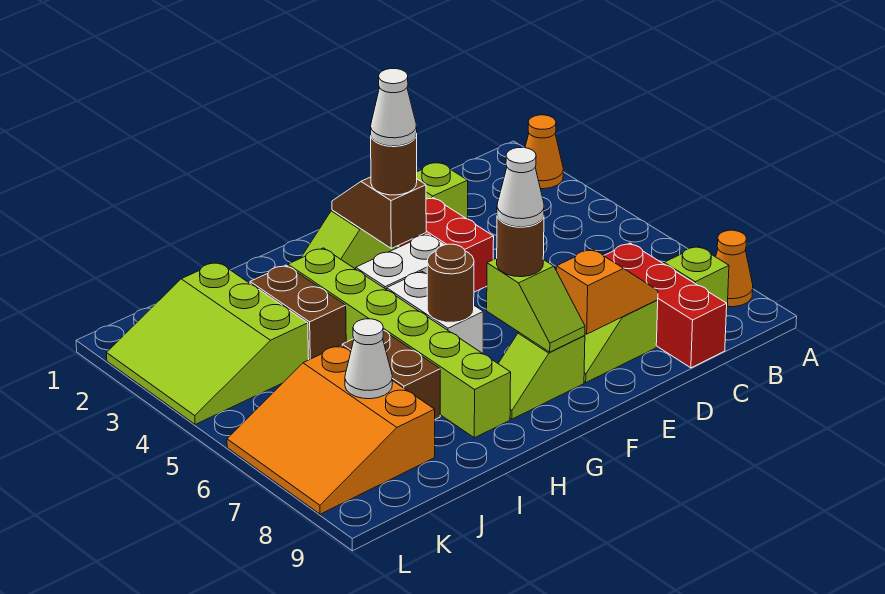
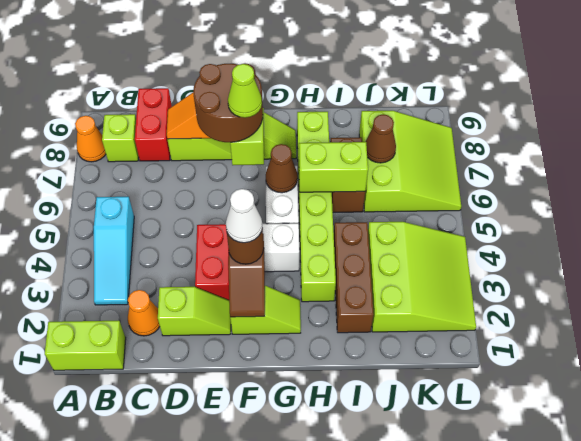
none -> lime 1x2 brick [45,321,126,370]
orange 1x1 cone [525,115,563,189] -> orange 1x1 cone moved to [128,290,160,336]
none -> cyan 1x3 slope [93,197,134,305]
red 1x3 brick [604,243,727,368] -> red 1x2 brick [135,88,172,161]
brown 1x1 round brick [497,216,544,277] -> brown 2x2 round brick [193,63,263,143]
white 1x1 cone [497,147,544,227] -> lime 1x1 cone [228,64,262,118]
brown 1x1 round brick [427,244,474,322] -> brown 1x1 cone [266,144,298,193]
none -> lime 1x2 brick [299,142,368,192]
brown 1x2 brick [250,265,346,360] -> brown 1x3 brick [334,222,374,333]
orange 3x3 slope [227,345,435,514] -> lime 3x3 slope [359,111,461,212]
white 1x1 cone [345,319,392,399] -> brown 1x1 cone [366,114,396,163]

